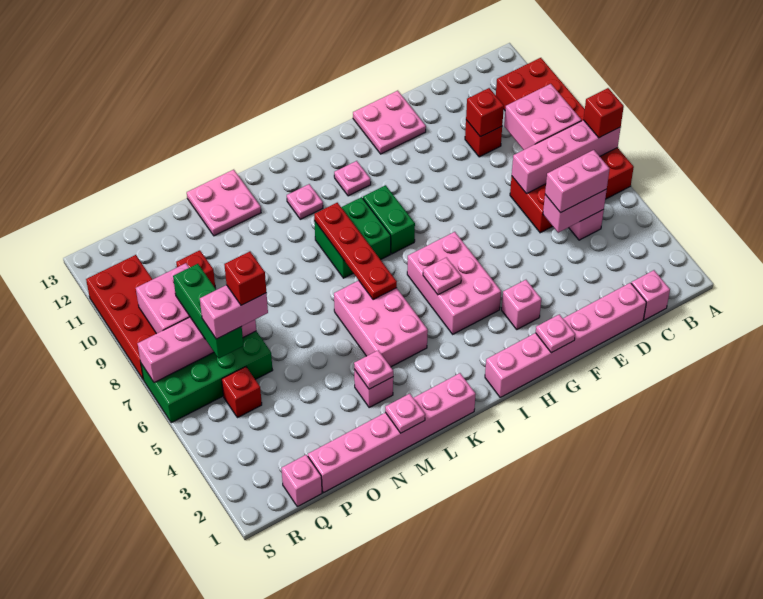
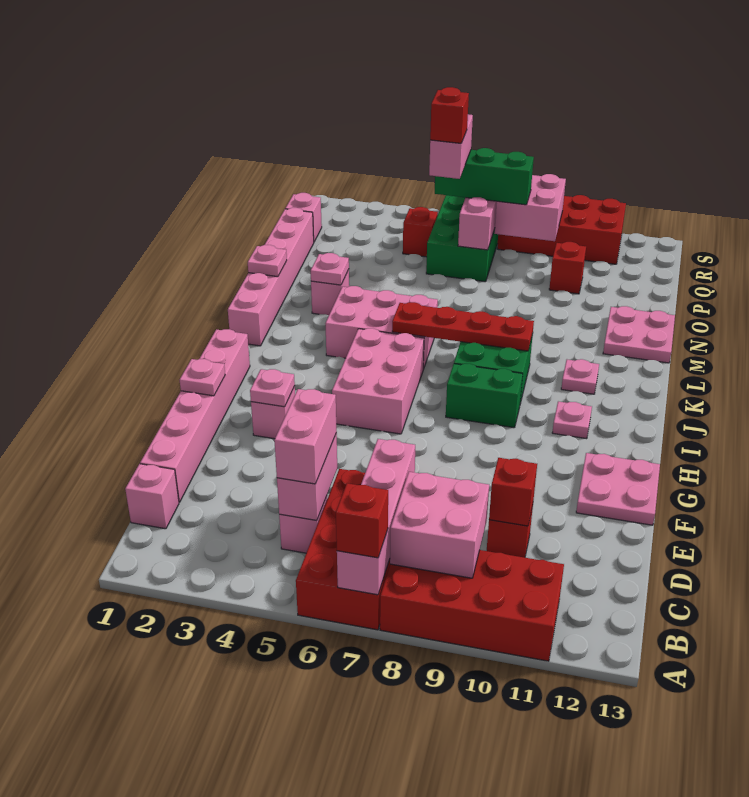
pink 2x3 brick [407,232,501,334] -> pink 2x3 brick turned to [332,328,424,434]
pink 1x1 plate [423,257,461,295] -> pink 1x1 plate moved to [250,369,295,407]

